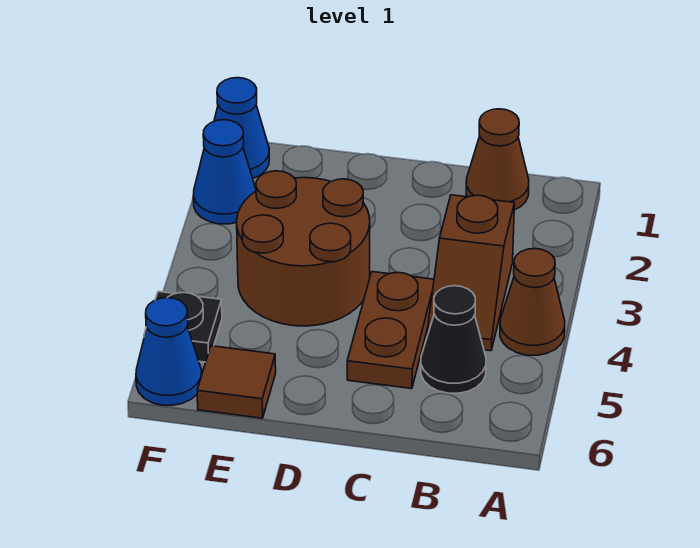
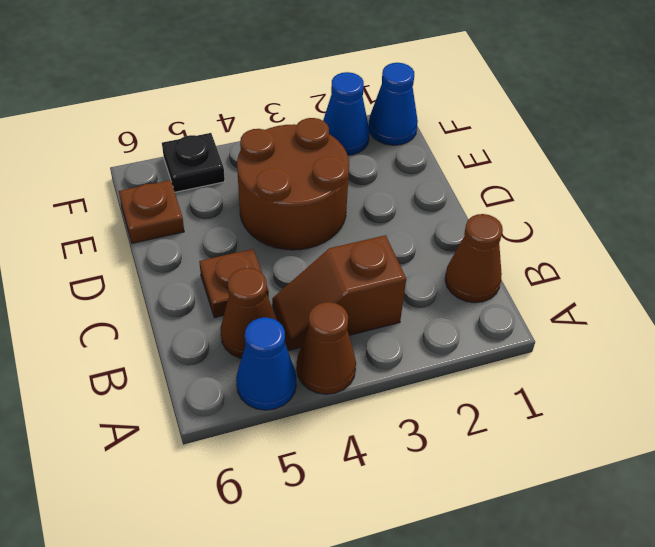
black 1x1 cone [421,286,486,393] -> brown 1x1 cone [221,268,277,358]
brown 1x2 plate [347,272,434,389] -> brown 1x1 plate [199,249,269,318]
brown 1x1 tile [197,346,276,418] -> brown 1x1 plate [119,180,184,243]
blue 1x1 cone [136,298,202,406] -> blue 1x1 cone moved to [236,317,296,410]

